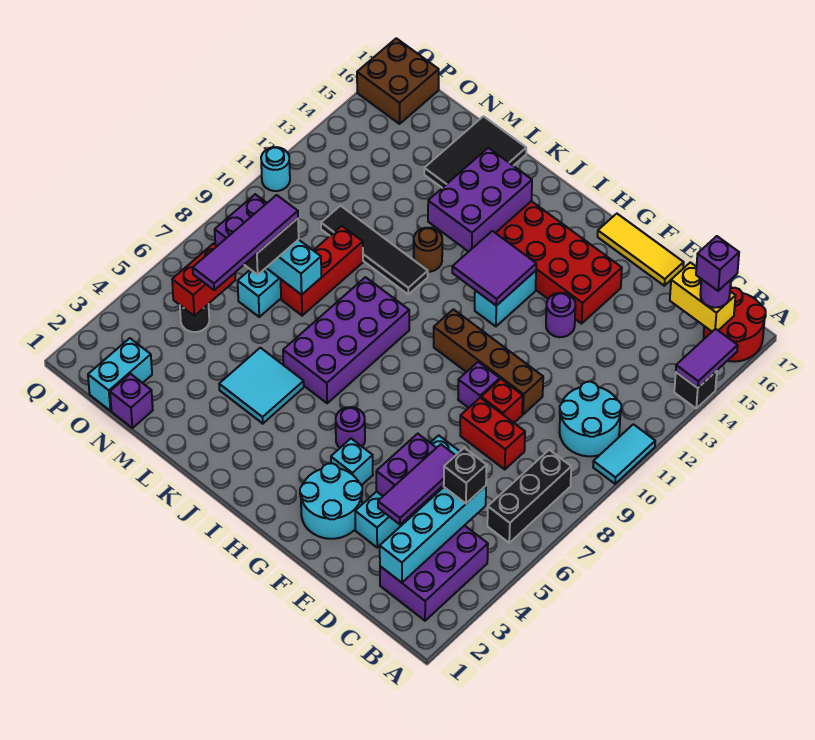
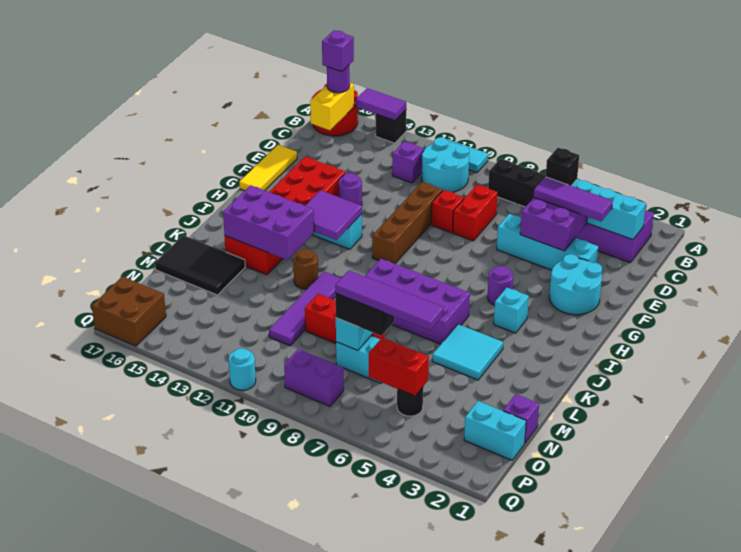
purple 1x1 brick [458,362,500,408] -> purple 1x1 brick moved to [392,142,424,183]
cyan 1x1 brick [331,439,373,485] -> cyan 1x1 brick moved to [494,288,529,333]
black 1x4 tile [321,206,428,294] -> purple 1x4 tile [269,272,341,346]

